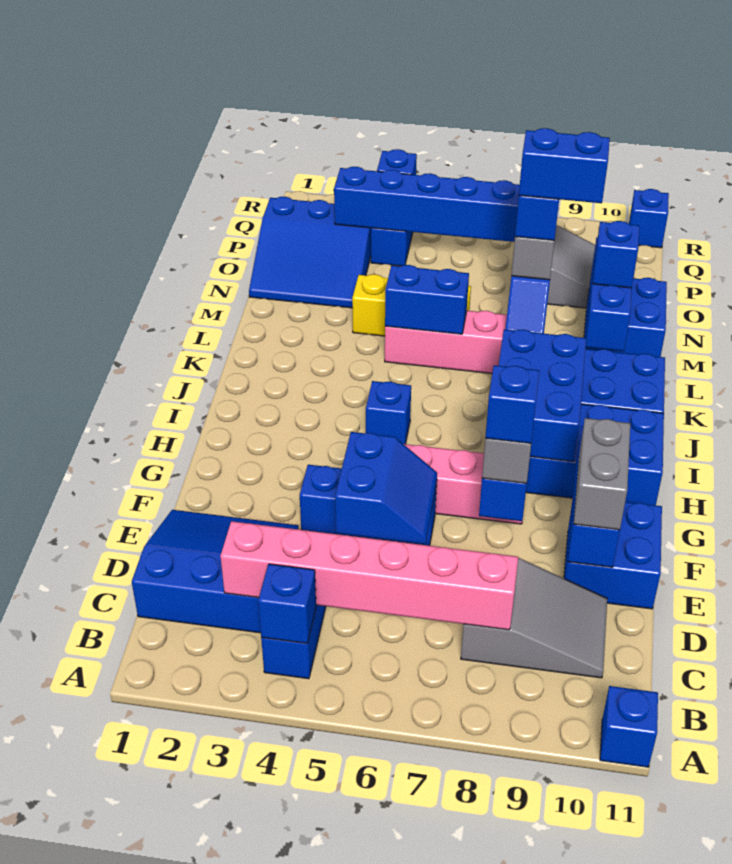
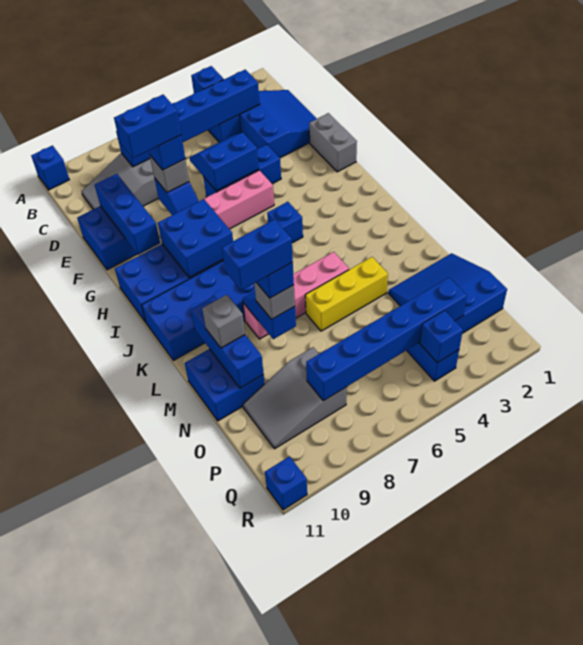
blue 3x3 slope [132,510,299,633] -> blue 3x3 slope turned to [239,90,317,158]
pink 1x6 brick [220,521,518,630] -> blue 1x6 brick [116,70,260,167]
blue 2x2 slope [335,432,437,544] -> blue 2x2 slope turned to [190,133,259,191]
grey 1x2 brick [574,418,630,530] -> grey 1x2 brick moved to [309,113,357,172]
blue 2x3 brick [498,329,586,462] -> blue 2x2 brick [158,199,233,278]
blue 1x2 brick [385,265,469,334] -> blue 1x2 brick moved to [114,95,181,158]
blue 1x1 brick [593,221,639,288] -> grey 1x1 brick [202,295,245,348]

